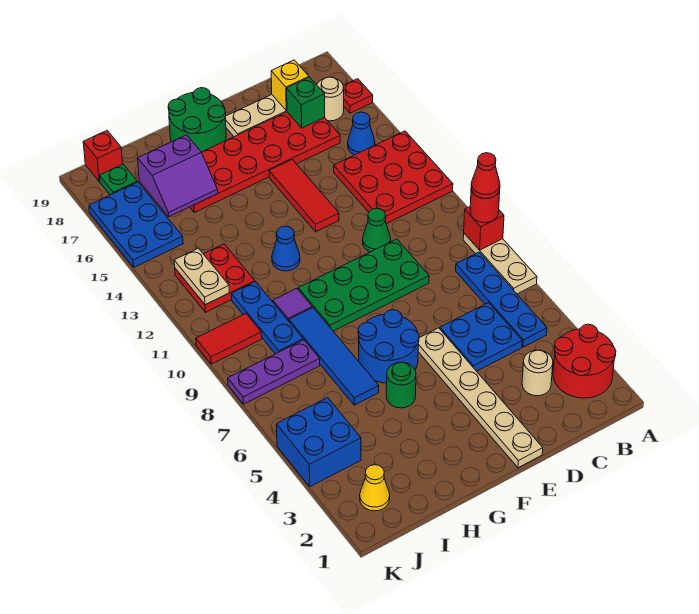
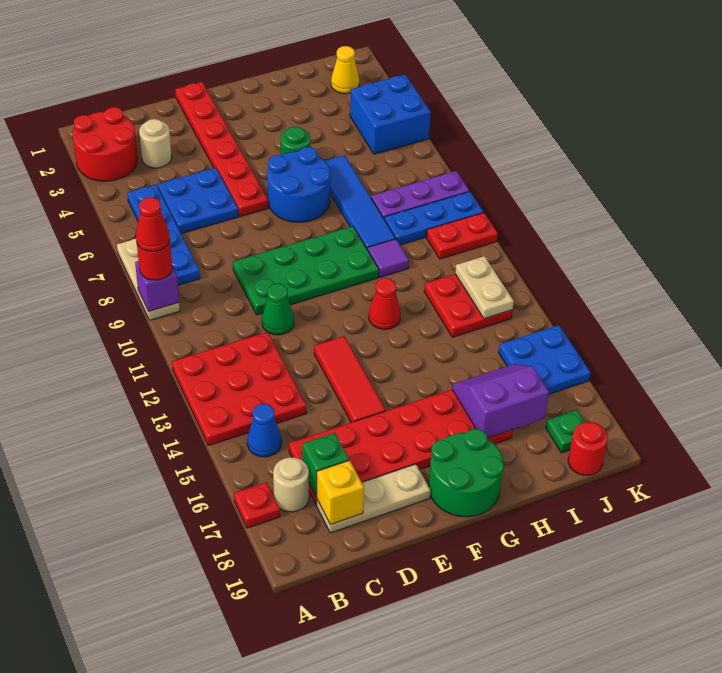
red 1x1 brick [464,207,504,250] -> purple 1x1 brick [135,261,179,311]
tan 1x6 plate [418,328,543,468] -> red 1x6 plate [175,82,268,217]
blue 1x1 cone [272,226,300,271] -> red 1x1 cone [369,278,401,329]
blue 1x3 plate [231,282,303,354] -> blue 1x3 plate turned to [384,192,483,245]
red 1x2 tile [196,314,262,364] -> red 1x2 plate [427,213,498,259]
blue 2x3 plate [89,182,183,267] -> blue 2x2 plate [499,325,591,394]
red 1x1 brick [83,131,123,182] -> red 1x1 round brick [568,422,608,475]

